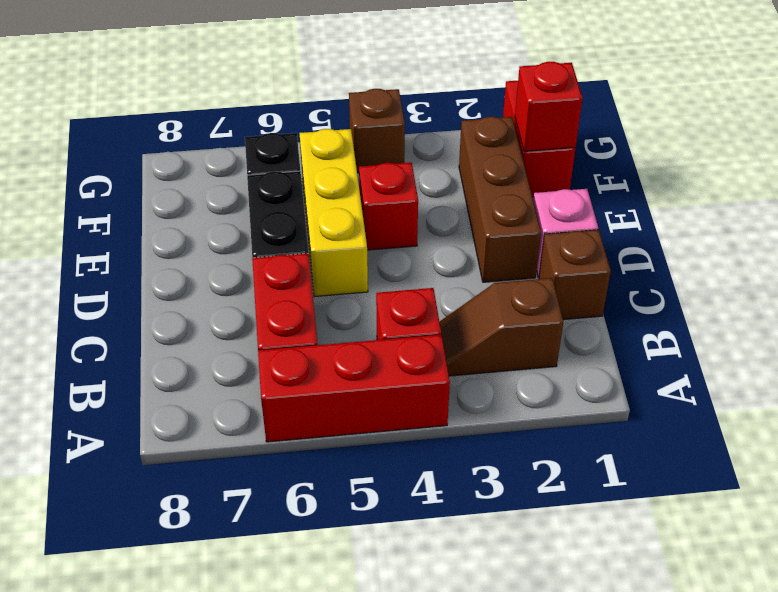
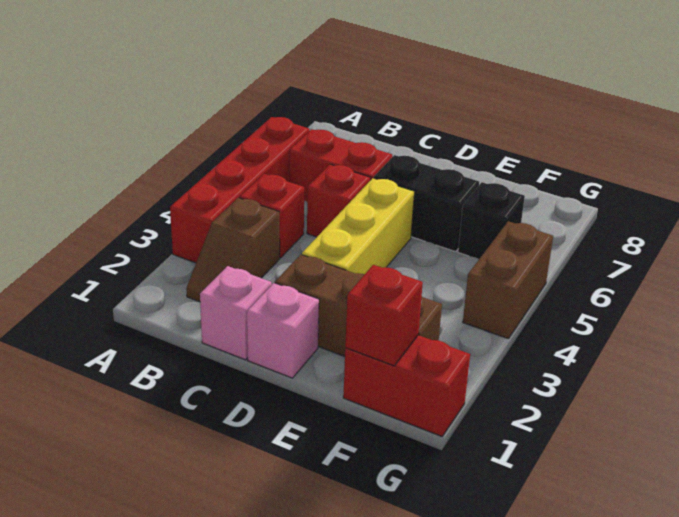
red 1x3 brick [258,335,450,442] -> red 1x4 brick [170,117,310,263]
brown 1x2 slope [440,278,563,376] -> brown 1x2 slope turned to [186,198,280,302]
brown 1x1 brick [539,230,611,320] -> pink 1x1 brick [200,266,272,360]
yellow 1x3 brick [299,129,368,297] -> yellow 1x3 brick turned to [302,178,414,274]
red 1x1 brick [359,163,418,250] -> red 1x1 brick moved to [307,164,371,237]
brown 1x1 brick [349,89,405,173] -> brown 1x2 brick [463,221,553,339]

